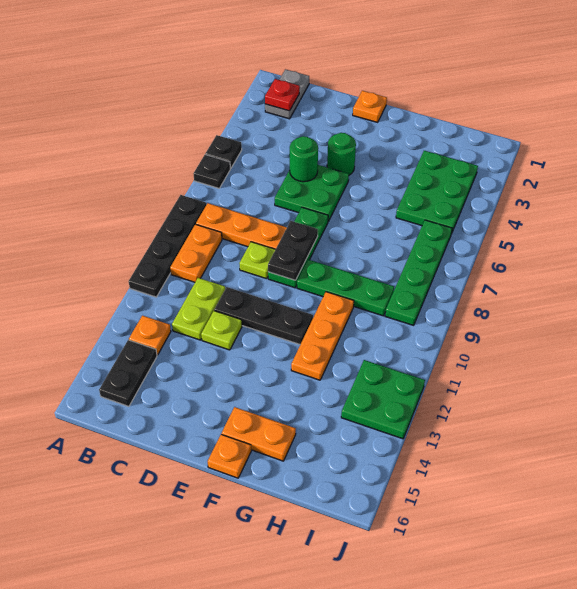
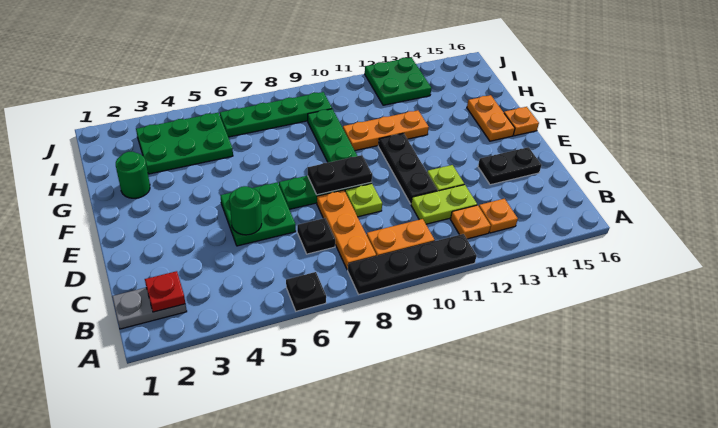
black 1x1 plate [205,135,242,168] -> black 1x1 plate moved to [297,218,335,254]
black 1x2 plate [99,340,157,406] -> black 1x2 plate moved to [478,147,542,185]
orange 1x1 plate [353,91,387,122] -> orange 1x1 plate moved to [450,205,491,239]
green 1x1 round brick [327,133,356,175] -> green 1x1 round brick moved to [116,152,150,198]

